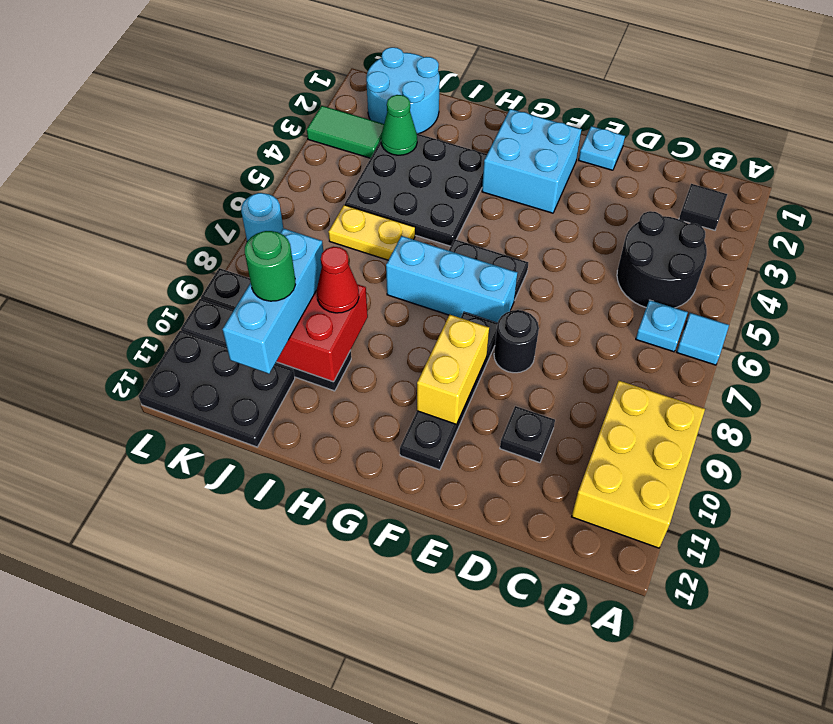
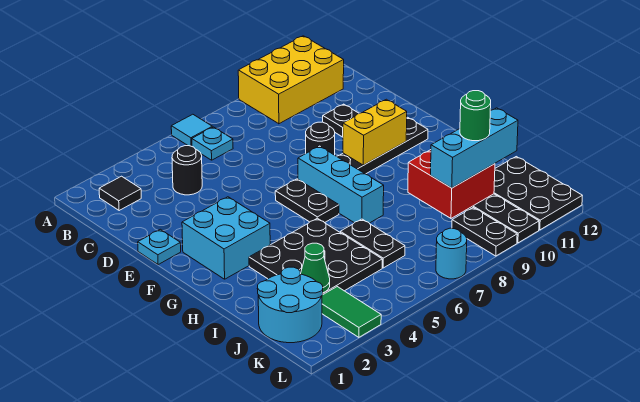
black 2x2 round brick [617,211,707,308] -> black 1x1 round brick [172,146,202,195]
yellow 1x2 plate [329,205,415,260] -> black 1x2 plate [340,219,405,268]
red 1x1 cone [317,247,359,313] -> none

